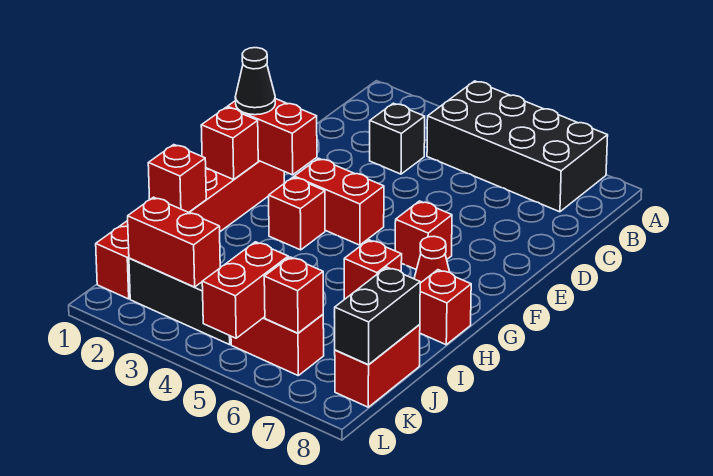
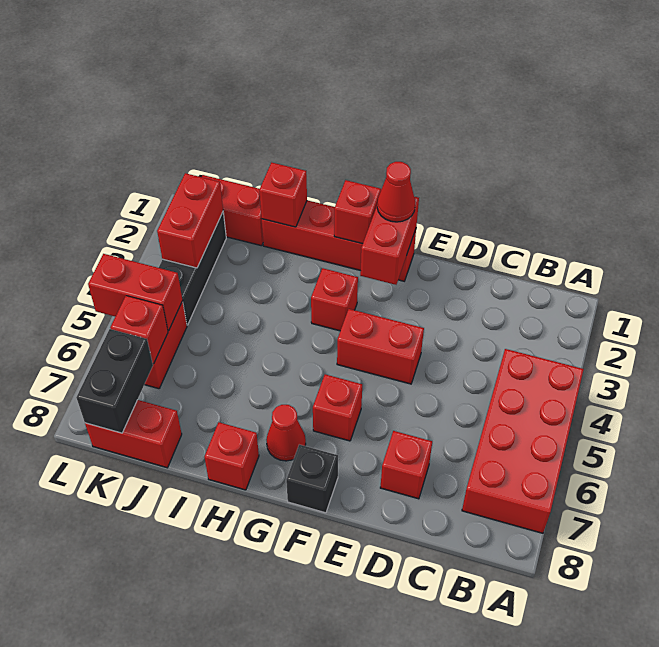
black 2x4 brick [427,81,608,212] -> red 2x4 brick [462,349,584,533]
black 1x1 brick [370,103,425,174] -> black 1x1 brick moved to [286,445,338,513]
black 1x1 cone [235,48,275,115] -> red 1x1 cone [377,162,415,222]
red 1x2 brick [294,158,384,245] -> red 1x2 brick turned to [337,309,424,384]
red 1x1 brick [344,240,402,299] -> red 1x1 brick moved to [380,431,432,499]
black 1x2 brick [335,267,420,365] -> black 1x2 brick turned to [76,329,153,433]

